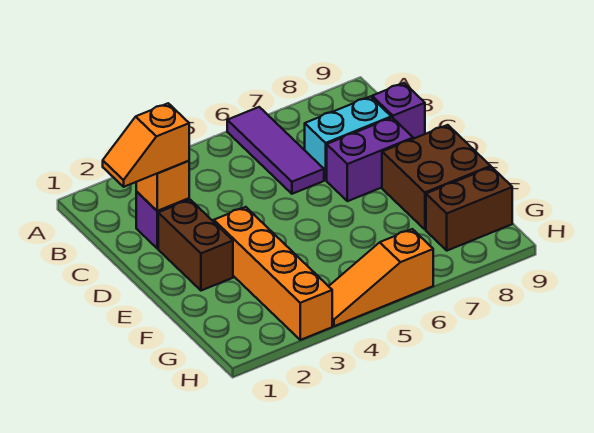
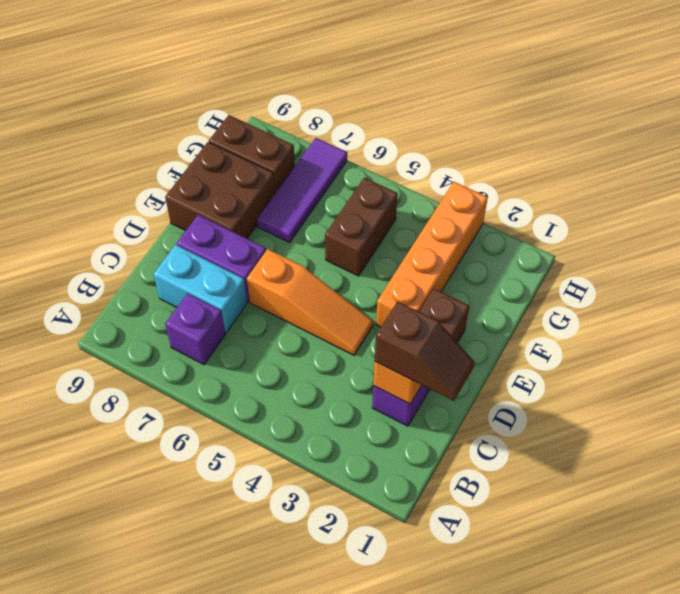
purple 1x3 tile [227,107,324,194] -> purple 1x3 tile moved to [257,138,347,243]
orange 1x2 slope [103,103,189,187] -> brown 1x2 slope [375,301,475,401]
purple 1x1 brick [372,83,425,139] -> purple 1x1 brick moved to [165,293,225,365]
none -> brown 1x2 brick [325,178,398,276]
orange 1x3 slope [329,229,433,326] -> orange 1x3 slope moved to [247,249,373,355]

